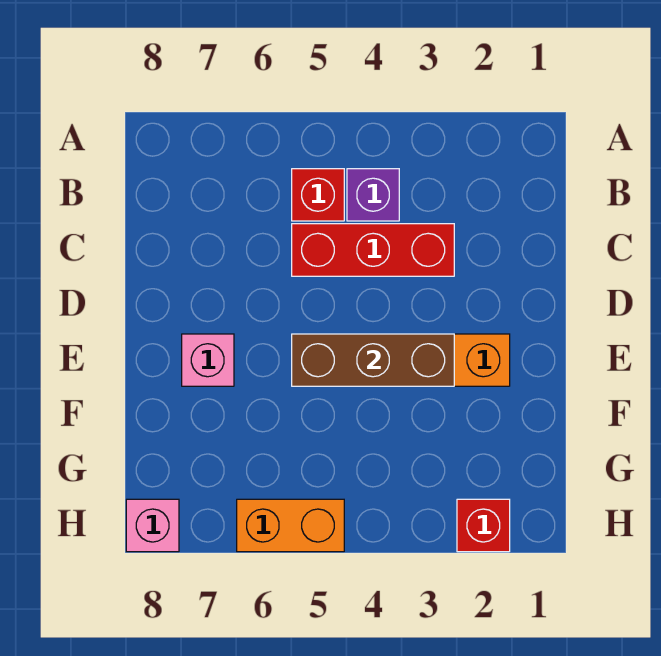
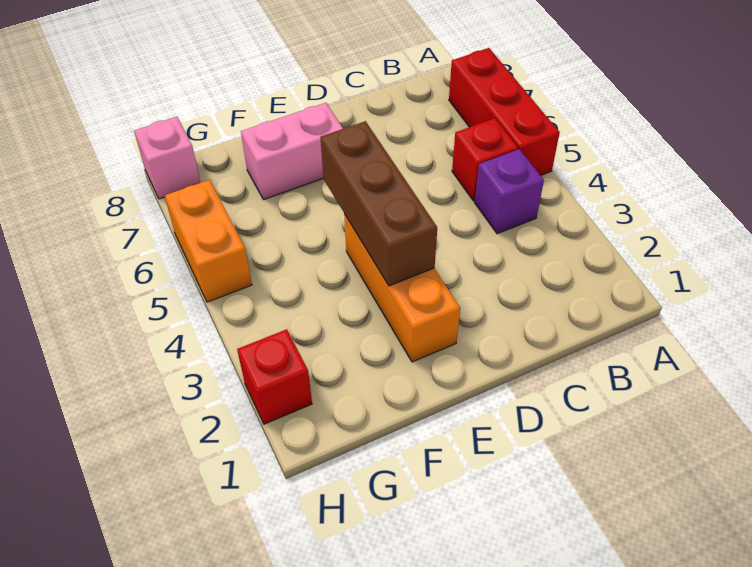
red 1x3 brick [292,224,454,276] -> red 1x3 brick moved to [449,48,560,175]
pink 1x1 brick [182,334,234,386] -> pink 1x2 brick [241,103,343,200]

